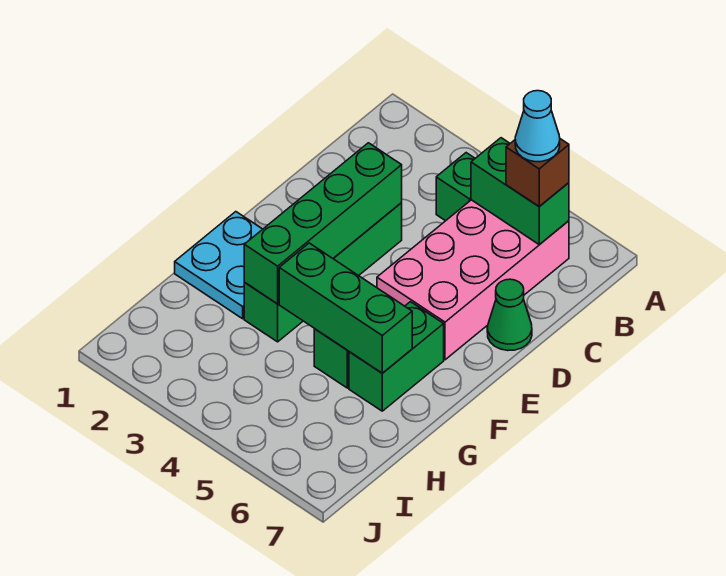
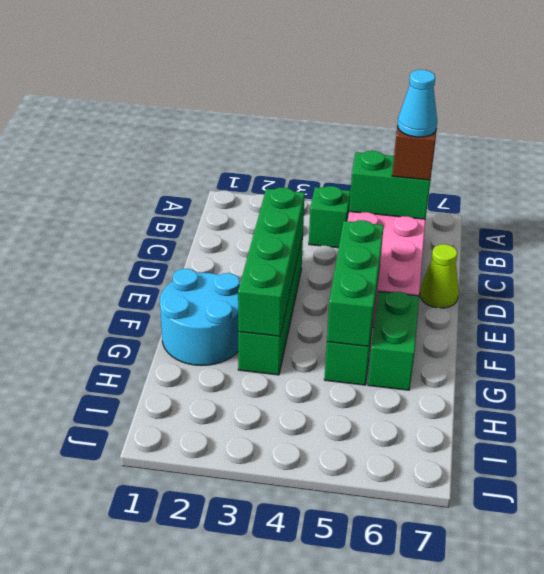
green 1x1 cone [487,279,532,351] -> lime 1x1 cone [420,244,459,308]
cyan 2x2 plate [175,212,262,319] -> cyan 2x2 round brick [160,269,240,366]
green 1x3 brick [279,243,412,373] -> green 1x3 brick turned to [327,220,384,346]

